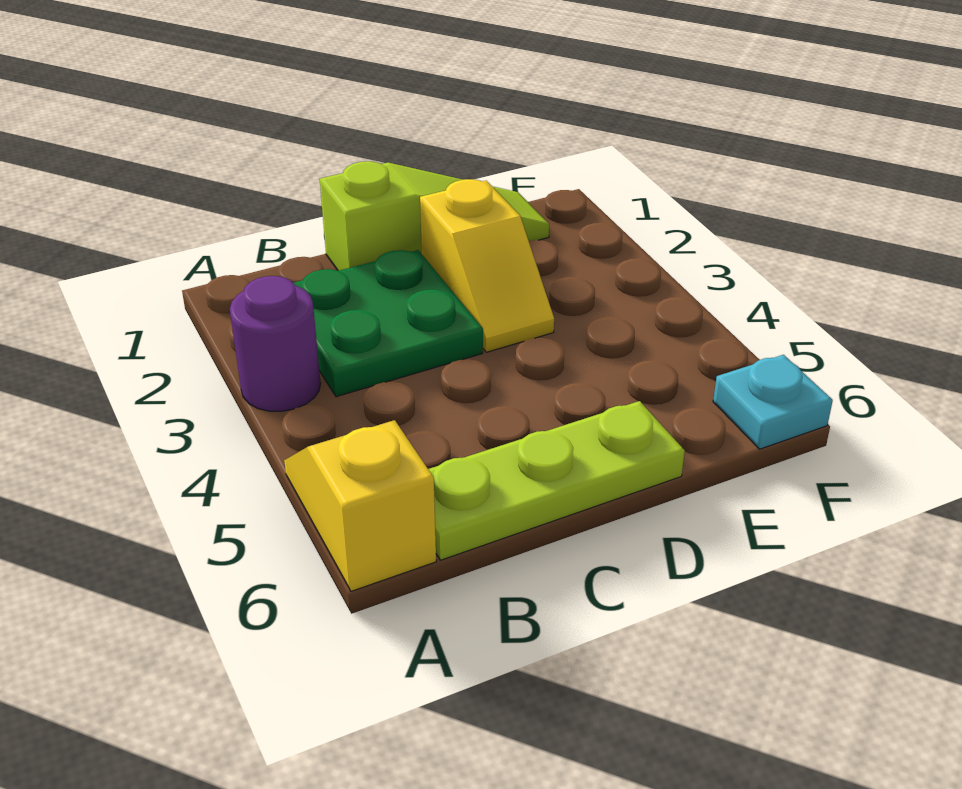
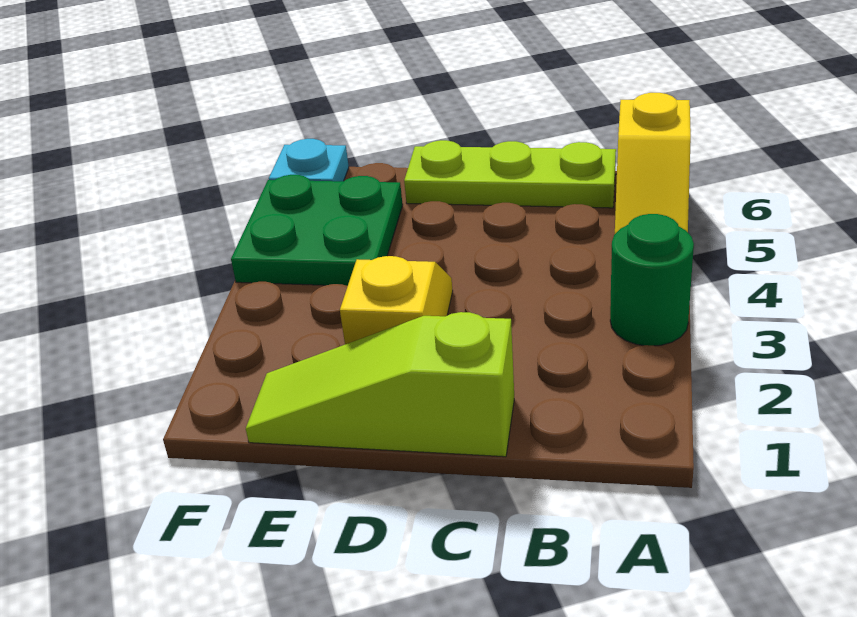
purple 1x1 round brick [230,276,321,411] -> green 1x1 round brick [610,214,694,346]
green 2x2 plate [294,250,483,397] -> green 2x2 plate moved to [231,175,403,286]

